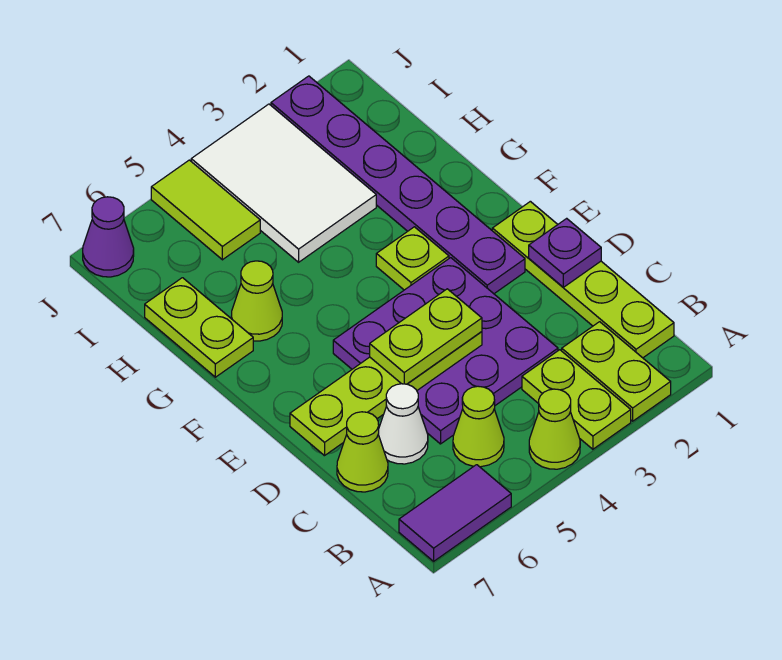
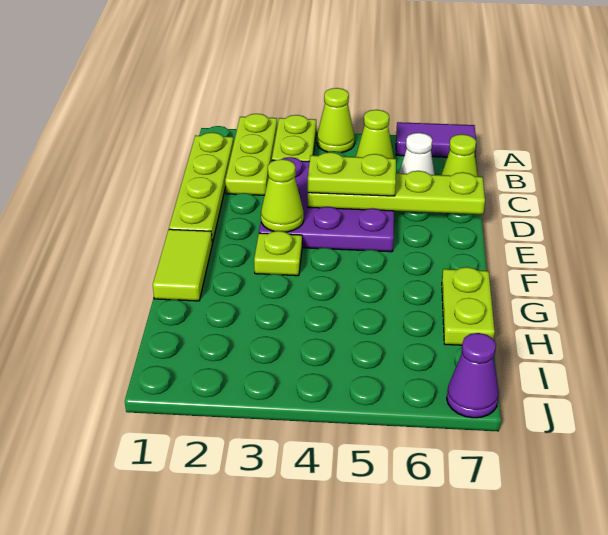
lime 1x2 plate [562,322,671,421] -> lime 1x3 plate [225,114,277,195]
purple 1x1 plate [529,218,601,287] -> none
purple 1x6 plate [271,76,525,294] -> none
lime 1x1 cone [231,261,282,341] -> lime 1x1 cone moved to [261,159,304,232]
white 2x3 tile [191,104,376,262] -> none
lime 1x2 tile [151,160,260,260] -> lime 1x2 tile moved to [153,229,212,301]

